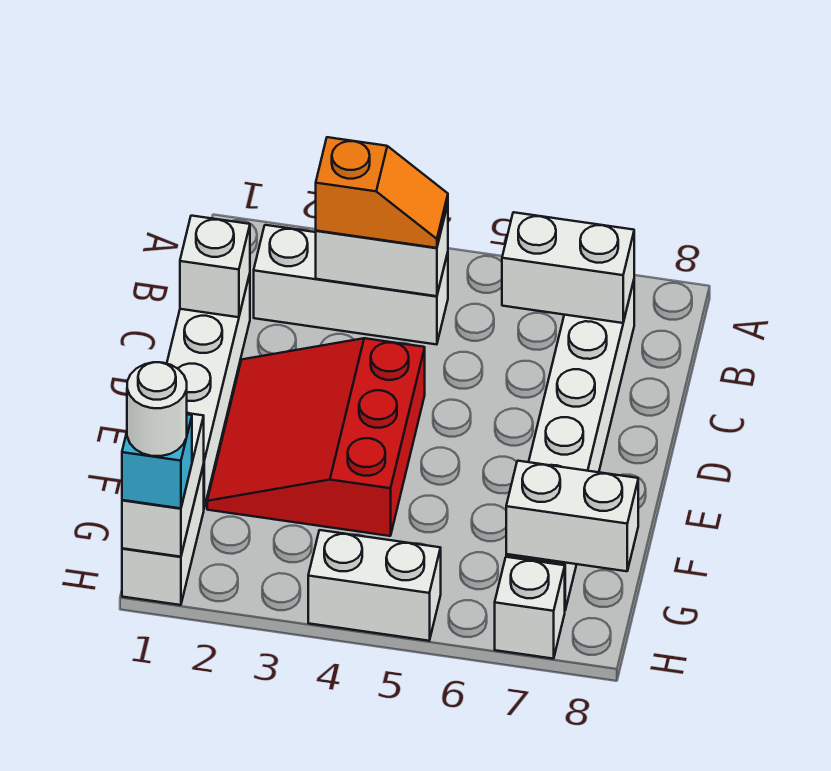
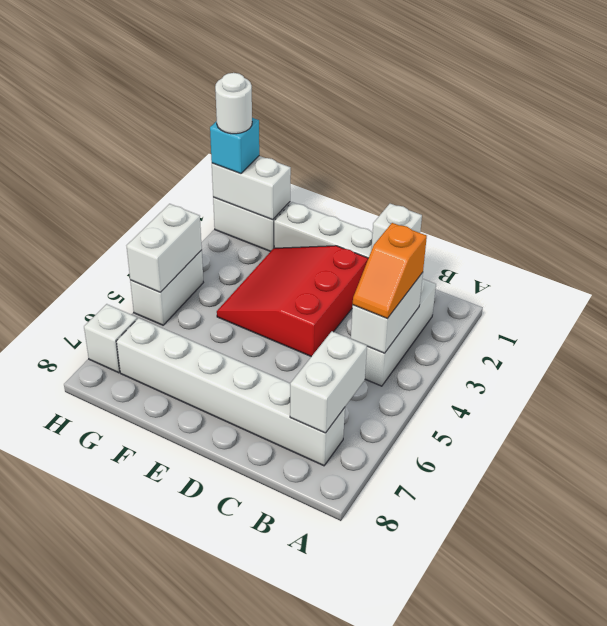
red 3x3 slope [207,338,425,536] -> red 3x3 slope turned to [217,246,368,357]
white 1x2 brick [506,461,638,571] -> white 1x2 brick moved to [127,204,202,292]

